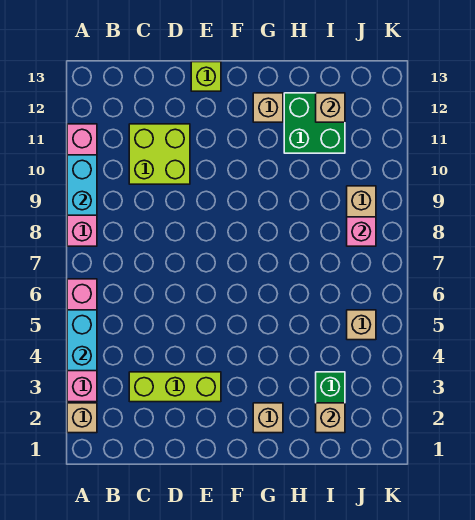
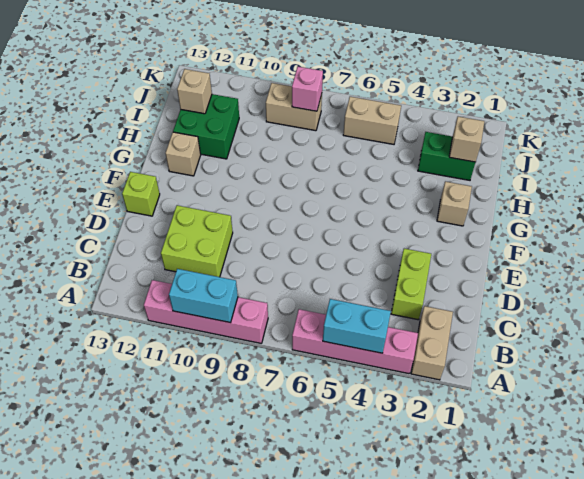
tan 1x1 brick [67,403,97,433] -> tan 1x2 brick [411,306,453,380]
lime 1x3 brick [129,372,221,402] -> lime 1x2 brick [391,249,431,320]
tan 1x1 brick [347,310,376,340] -> tan 1x2 brick [343,97,401,144]

